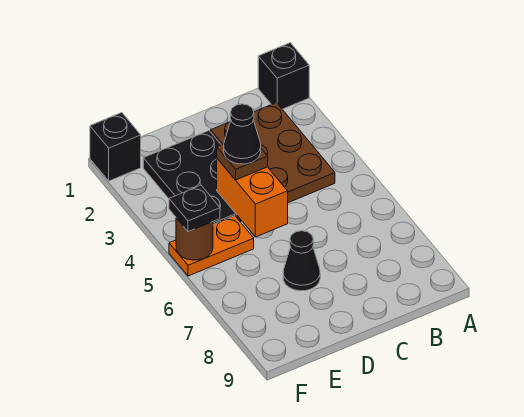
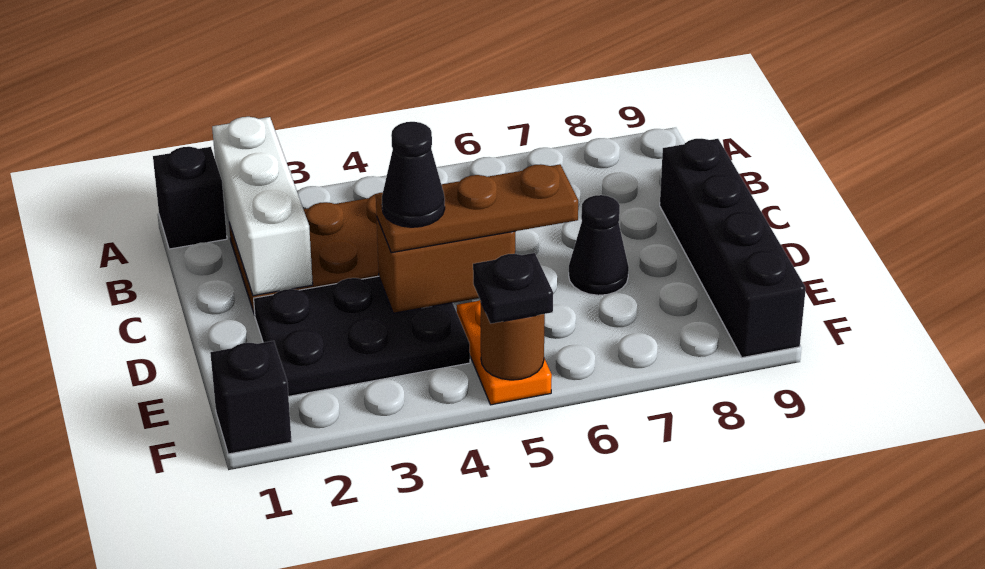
none -> white 1x3 brick [212,117,313,296]
none -> black 1x4 brick [660,139,806,358]
orange 1x2 brick [217,159,288,237] -> brown 1x2 brick [376,216,515,313]
brown 1x1 plate [217,144,268,180] -> brown 1x3 plate [376,164,578,253]

